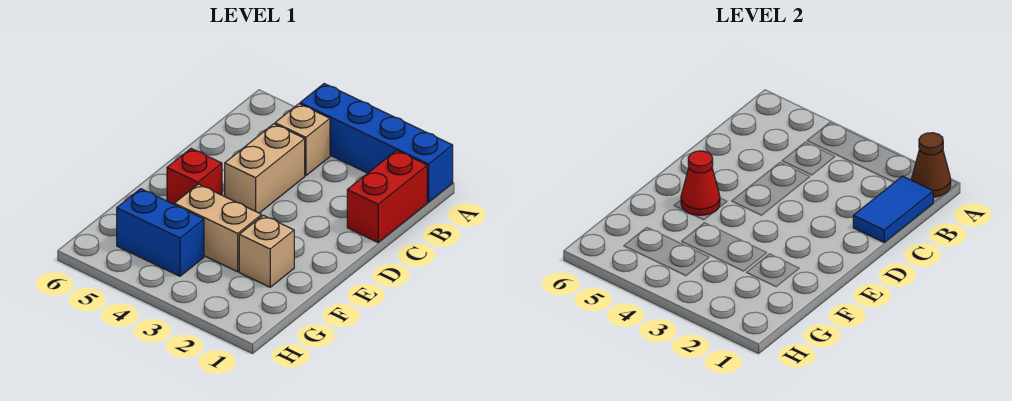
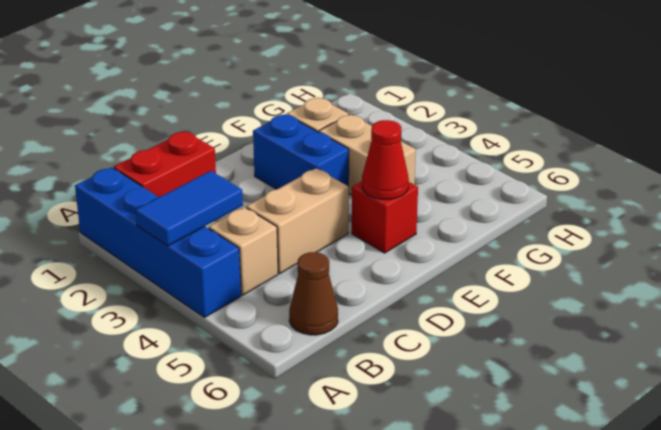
brown 1x1 cone [912,133,951,197] -> brown 1x1 cone moved to [289,252,338,335]
blue 1x2 tile [853,176,933,242] -> blue 1x2 tile moved to [135,171,243,246]
blue 1x2 brick [117,189,204,276] -> blue 1x2 brick moved to [253,114,349,189]

